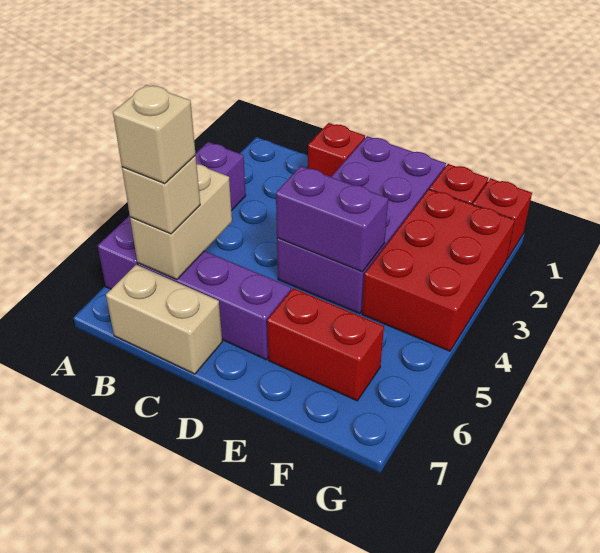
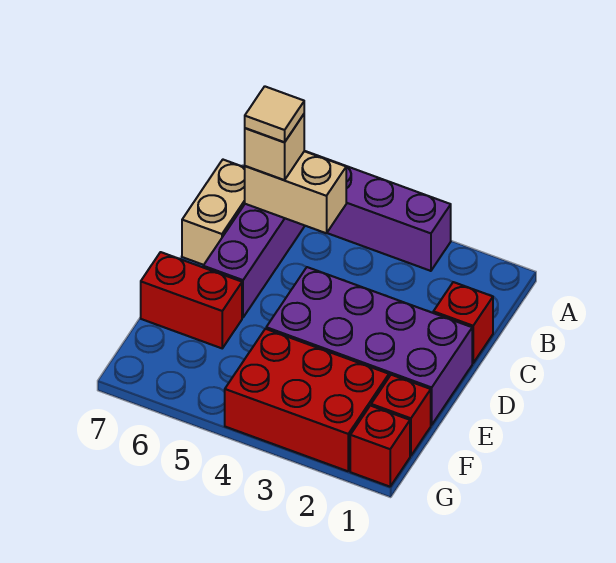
tan 1x1 brick [113,85,196,184] -> tan 1x1 tile [245,86,304,142]
purple 1x2 brick [276,166,388,272] -> none
red 1x2 brick [267,288,384,401] -> red 1x2 brick turned to [141,252,242,348]

